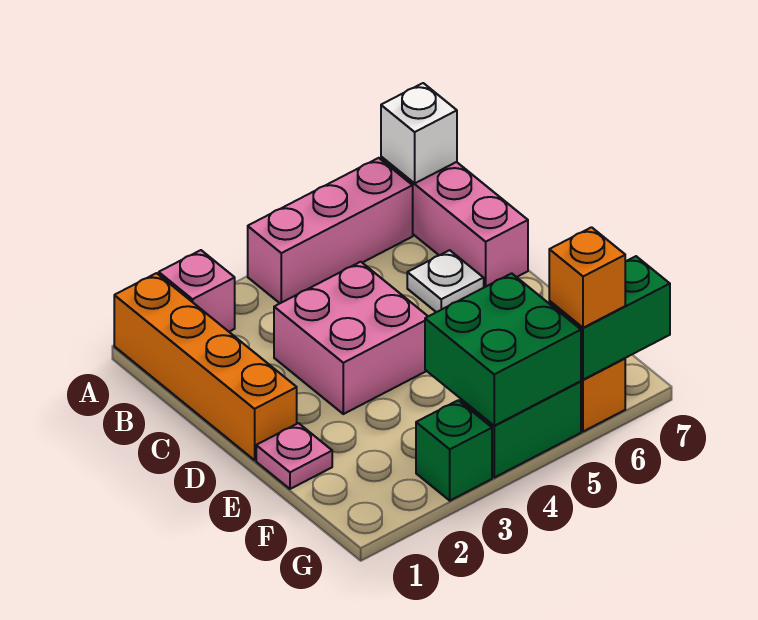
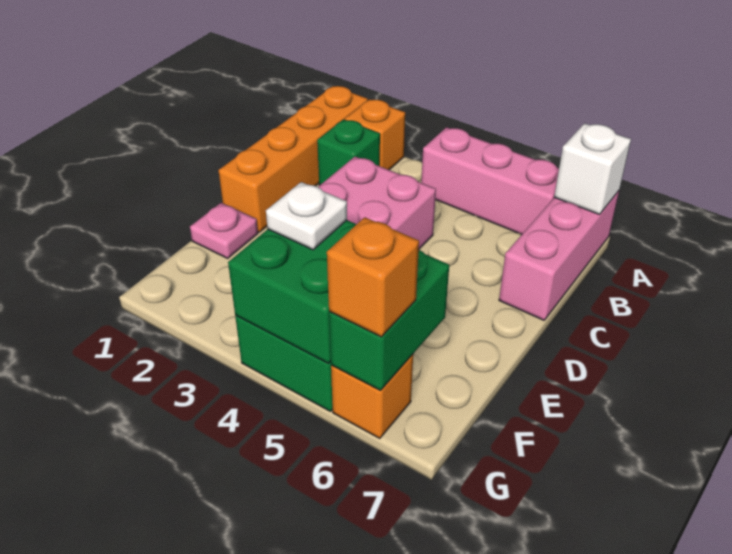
pink 1x1 brick [159,250,235,332] -> orange 1x1 brick [345,99,405,170]
white 1x1 plate [407,250,484,312] -> white 1x1 plate moved to [266,182,347,250]
green 1x1 brick [416,400,492,501] -> green 1x1 brick moved to [317,119,380,185]
green 1x2 brick [549,256,670,380] -> green 1x2 brick turned to [329,250,449,391]

